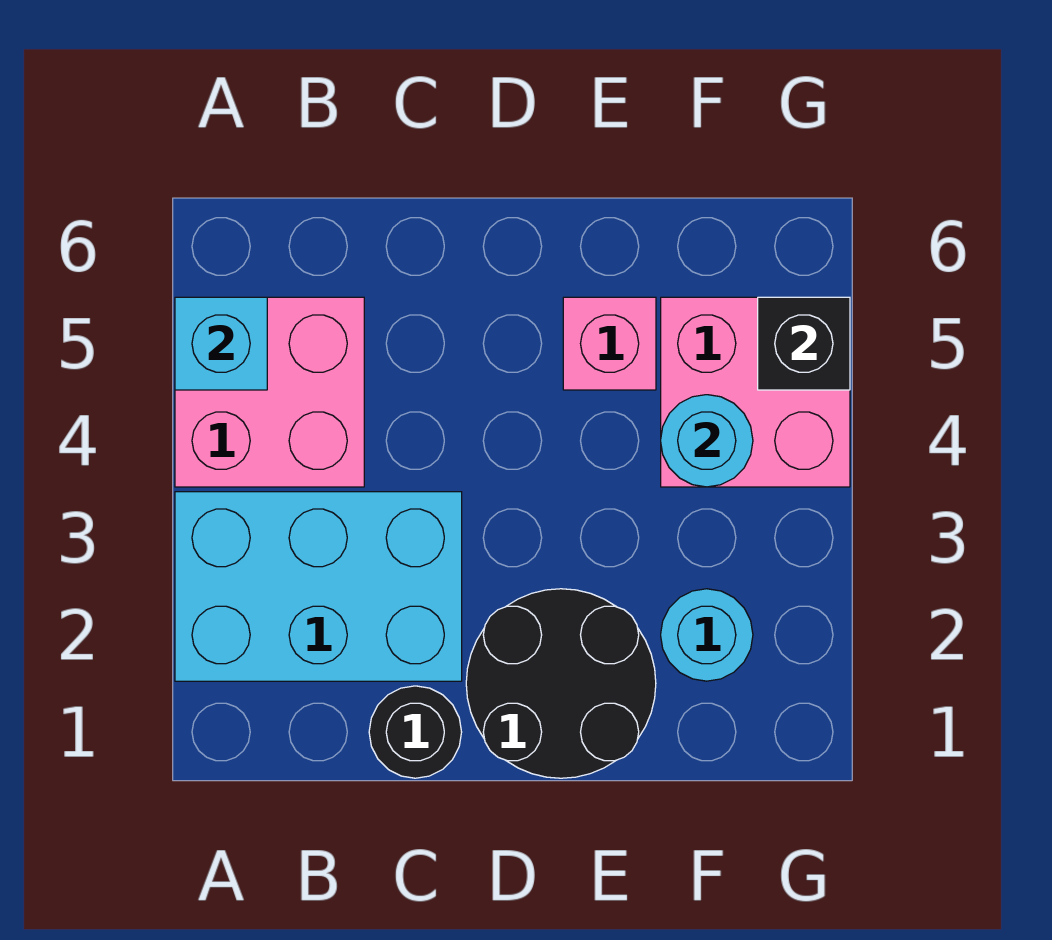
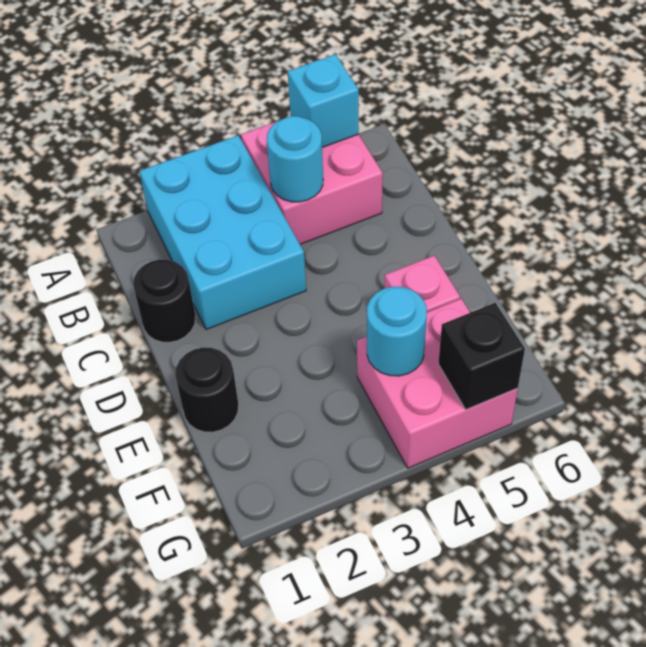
black 2x2 round brick [466,589,656,778] -> black 1x1 round brick [175,348,239,432]
cyan 1x1 round brick [661,589,753,681] -> cyan 1x1 round brick moved to [267,116,323,202]

